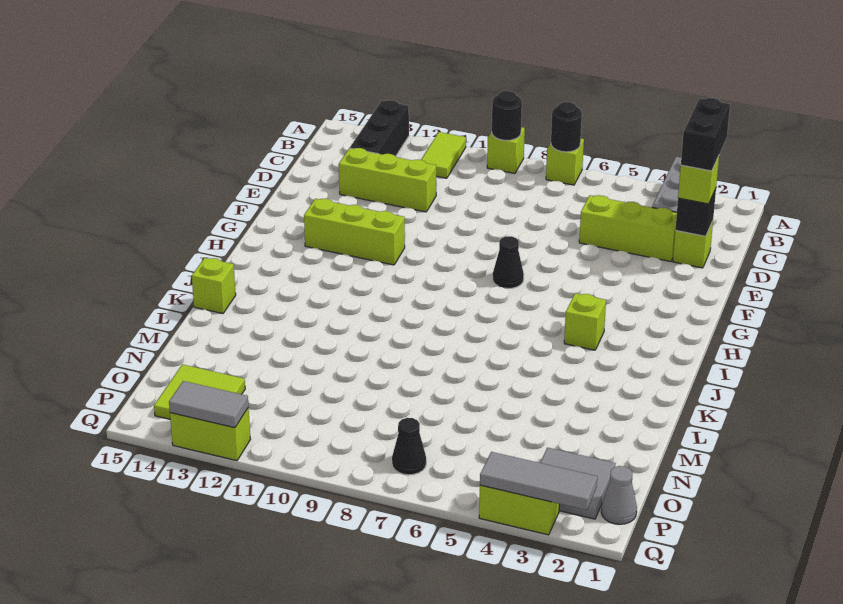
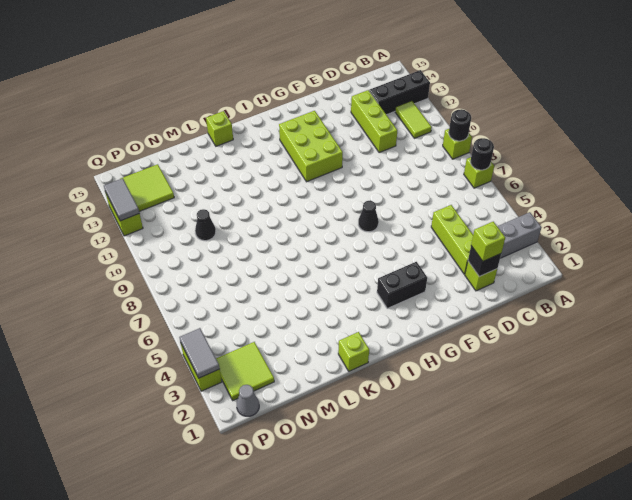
lime 1x2 tile [421,132,466,178] -> lime 1x2 tile turned to [395,101,432,138]
black 1x2 brick [681,98,730,171] -> black 1x2 brick moved to [377,262,427,308]
lime 1x3 brick [304,199,405,265] -> lime 2x3 brick [279,111,343,182]
lime 1x1 brick [564,293,606,350] -> lime 1x1 brick moved to [338,332,369,371]
grey 2x2 tile [540,448,615,519] -> lime 2x2 tile [216,342,274,400]
black 1x1 cone [392,418,426,475] -> black 1x1 cone moved to [195,209,216,241]
grey 1x3 tile [480,452,597,510] -> grey 1x2 tile [179,328,220,378]

